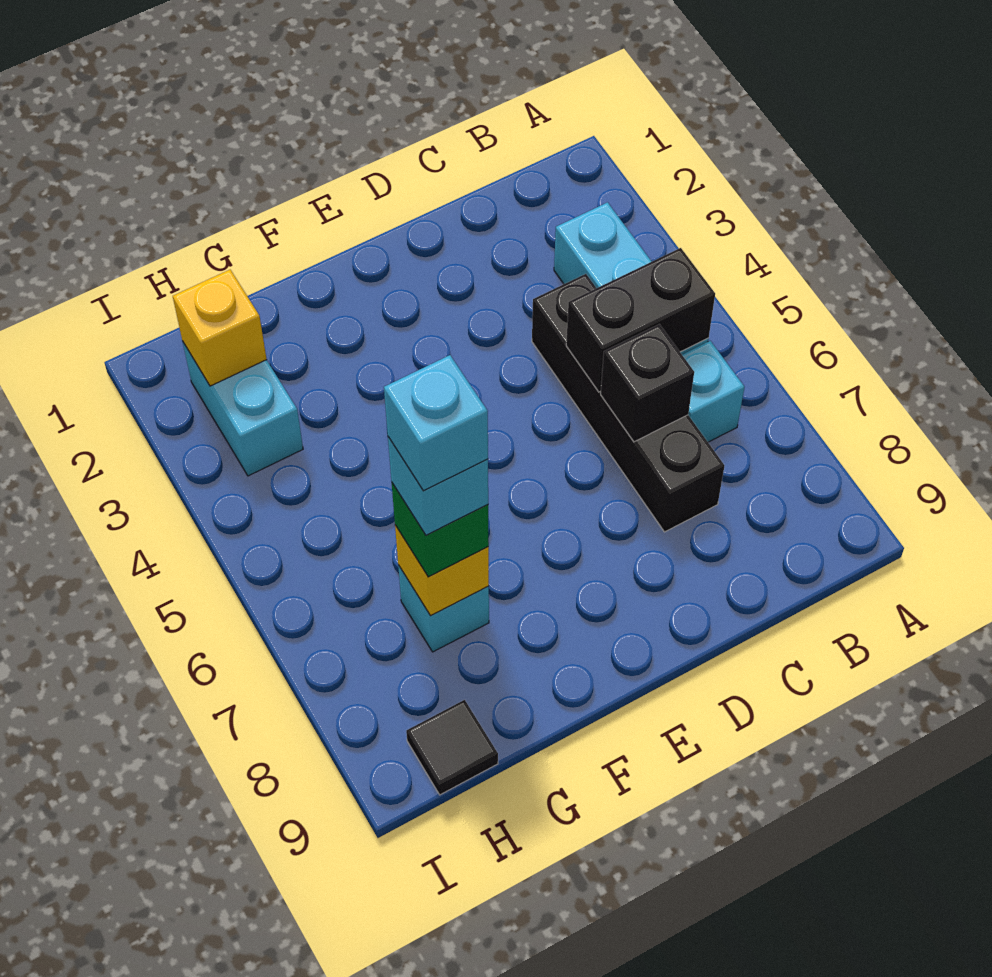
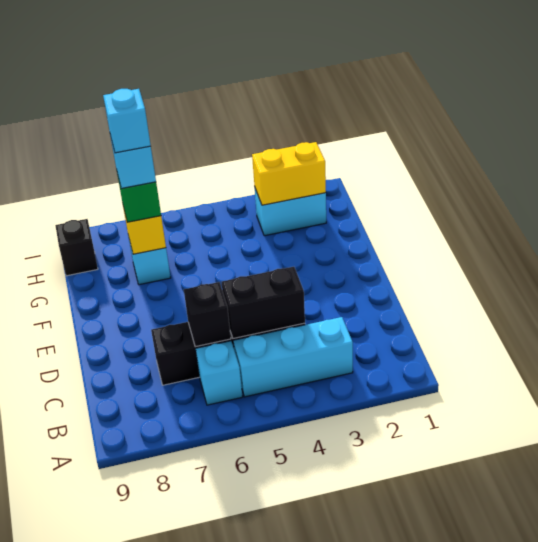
black 1x2 brick [566,248,715,392] -> black 1x2 brick turned to [221,267,305,339]
yellow 1x1 brick [173,270,267,386] -> yellow 1x2 brick [252,142,326,205]
black 1x1 tile [406,700,498,795] -> black 1x1 brick [55,219,98,276]

